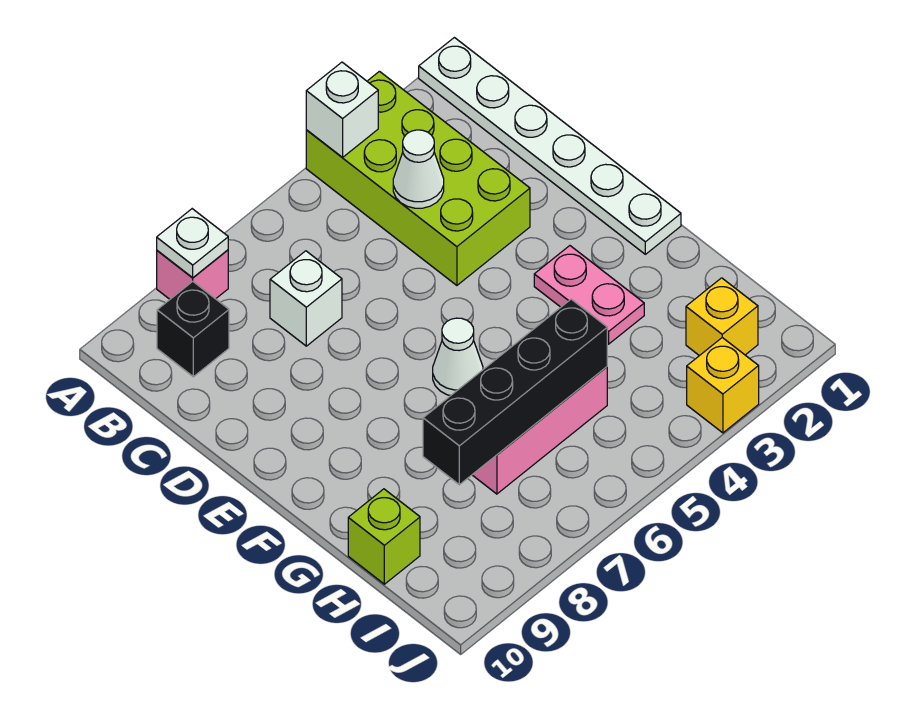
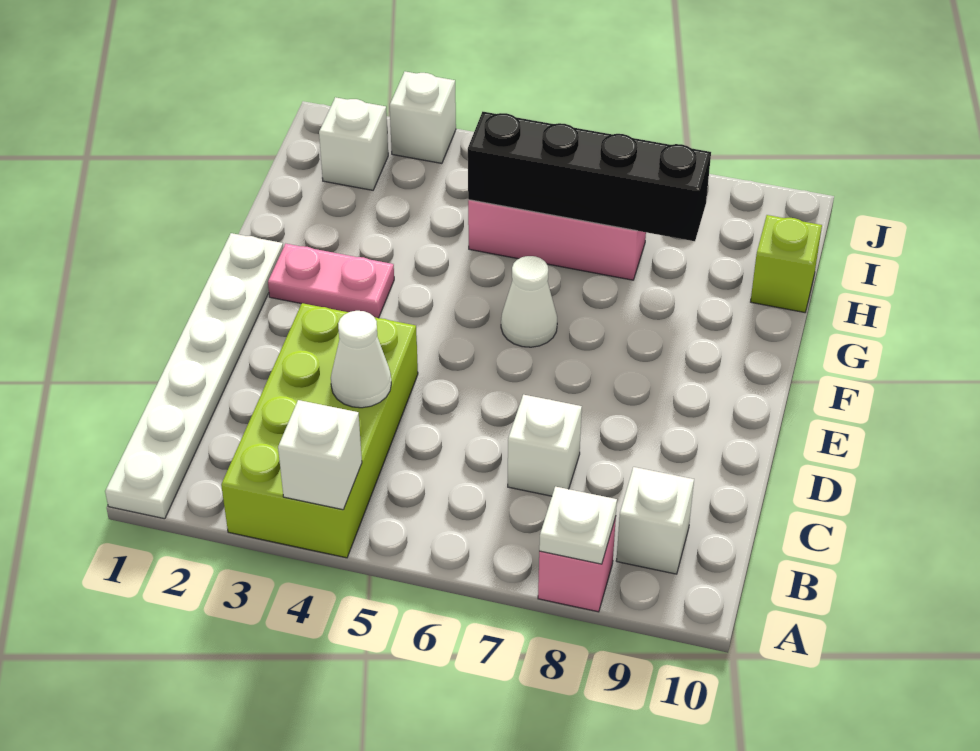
black 1x1 brick [157,281,229,377] -> white 1x1 brick [616,467,694,574]
pink 1x2 plate [534,246,644,344] -> pink 1x2 plate turned to [268,244,394,318]
yellow 1x1 brick [686,278,758,356] -> white 1x1 brick [319,97,388,190]
yellow 1x1 brick [687,338,759,433] -> white 1x1 brick [390,72,456,163]

